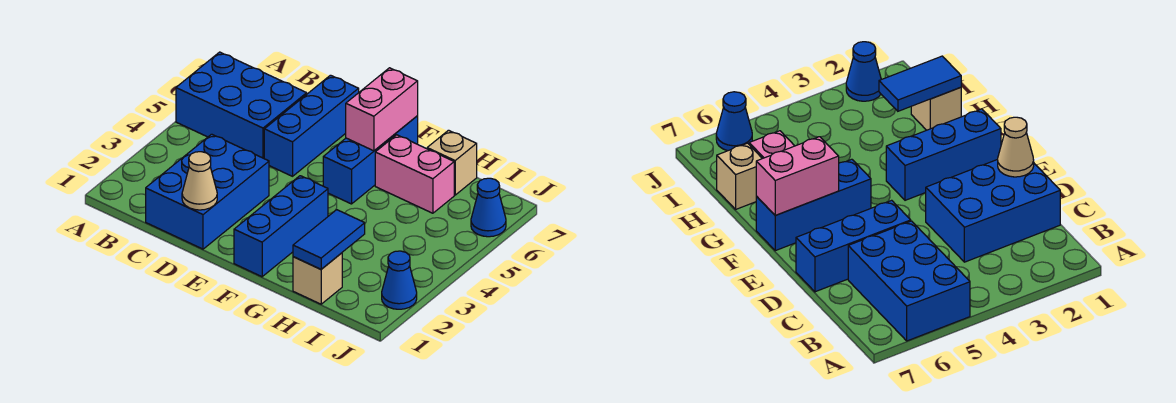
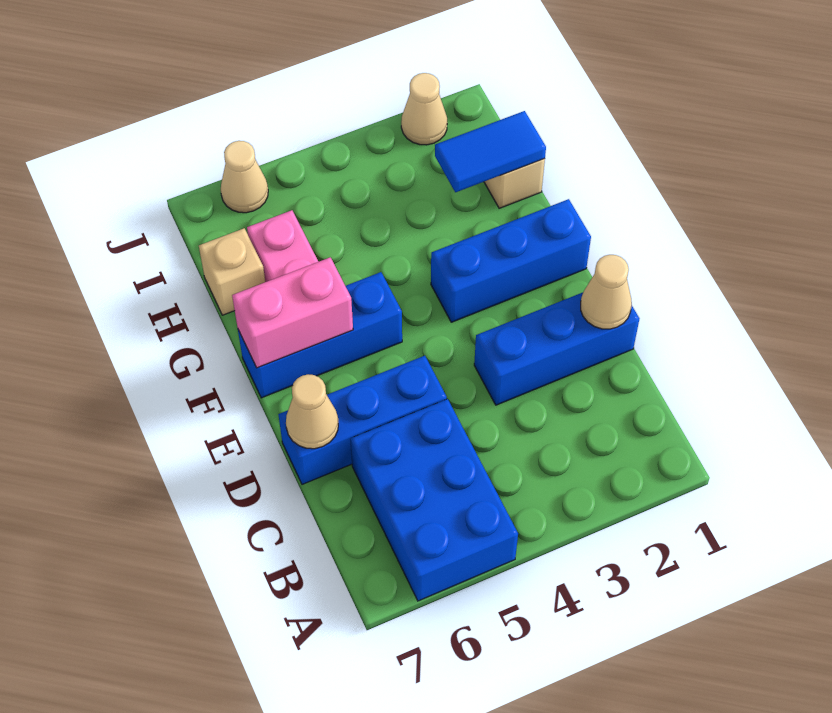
blue 2x3 brick [146,134,269,249] -> blue 1x3 brick [474,293,639,405]
none -> tan 1x1 cone [286,374,338,449]
blue 1x1 cone [382,251,417,309] -> tan 1x1 cone [401,73,447,145]
blue 1x1 cone [471,178,506,237] -> tan 1x1 cone [221,141,268,213]

